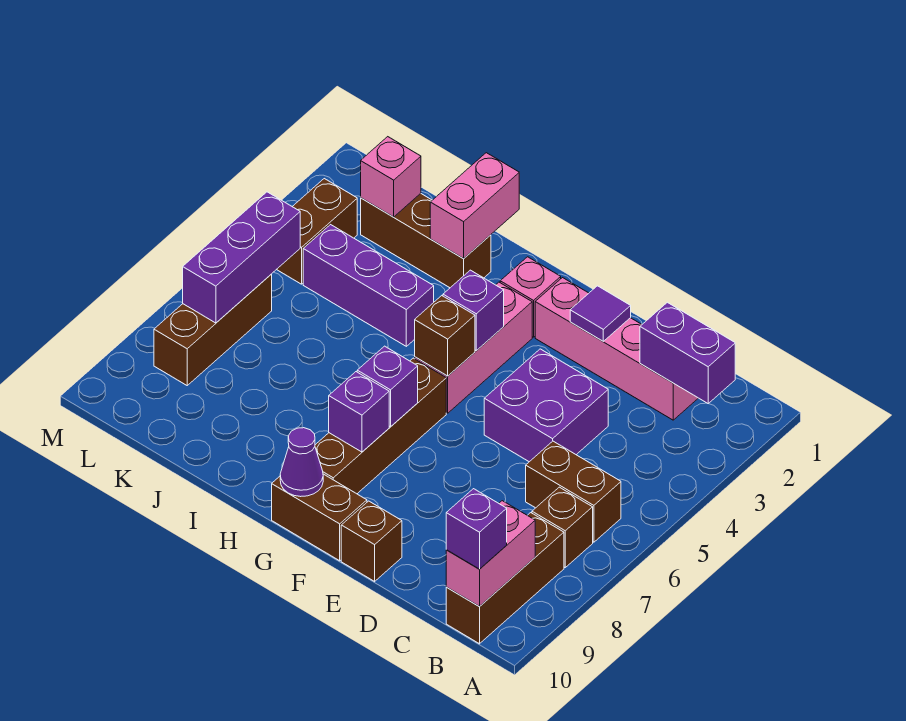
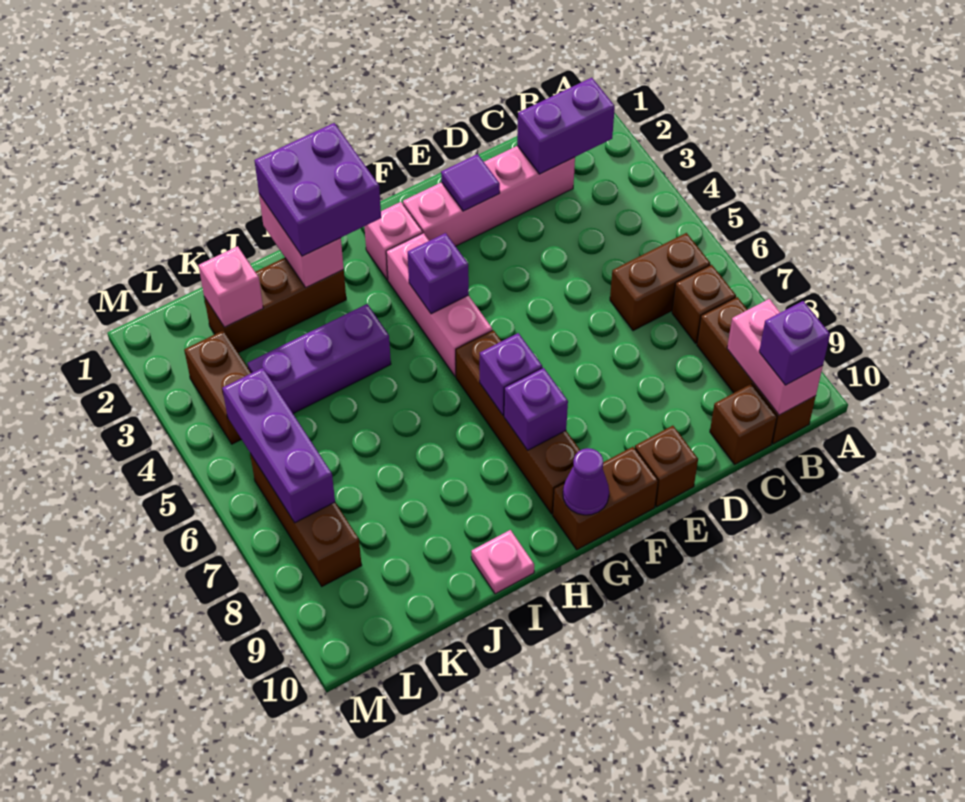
purple 2x2 brick [484,349,608,462] -> purple 2x2 brick moved to [254,123,381,256]
brown 1x1 brick [415,296,475,376] -> brown 1x1 brick moved to [710,384,777,464]
none -> pink 1x1 plate [471,530,534,594]

